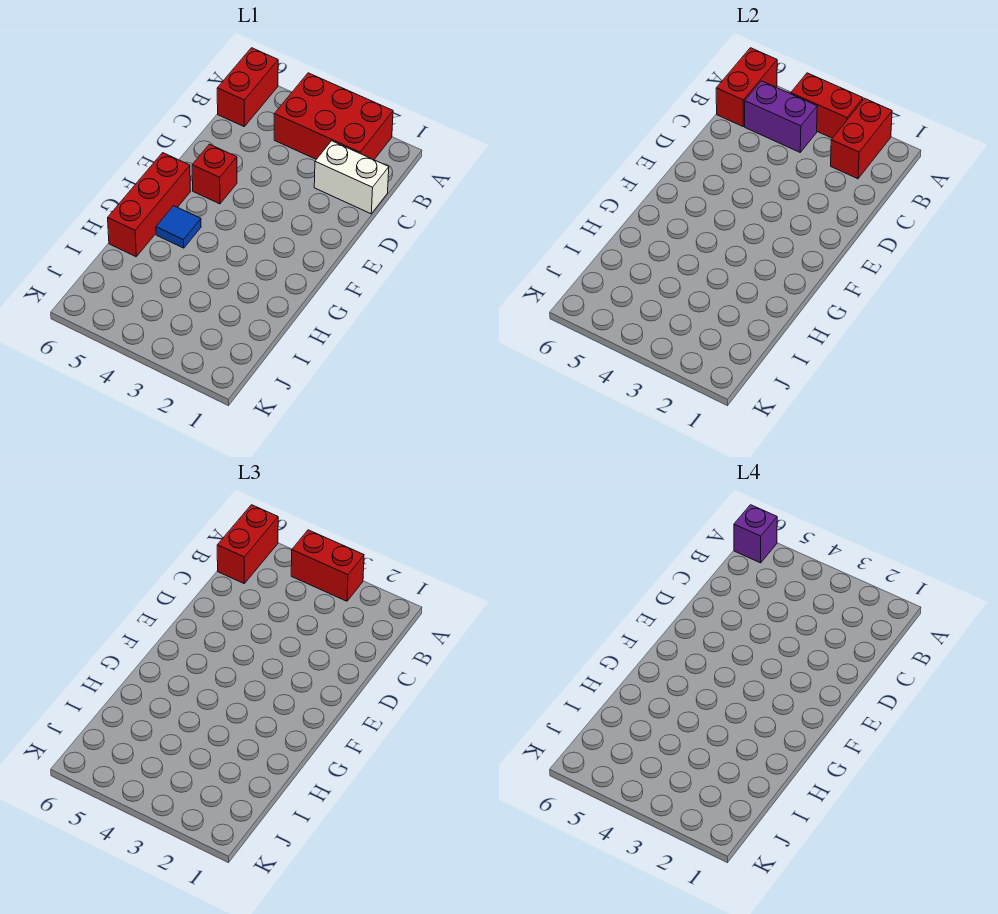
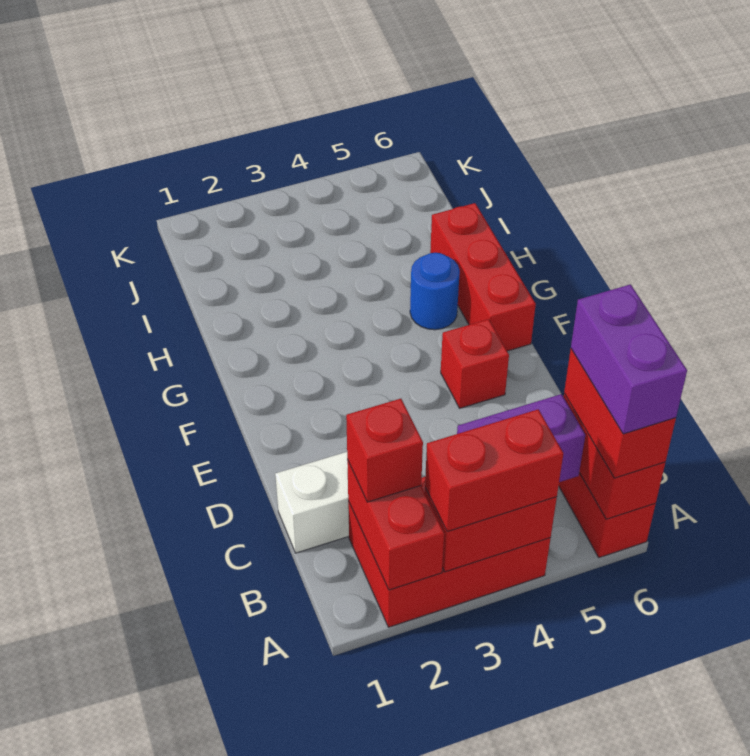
purple 1x1 brick [734,505,777,563] -> purple 1x2 brick [571,284,687,434]
none -> red 1x1 brick [346,399,423,502]
blue 1x1 tile [156,206,201,248] -> blue 1x1 round brick [410,253,460,330]

